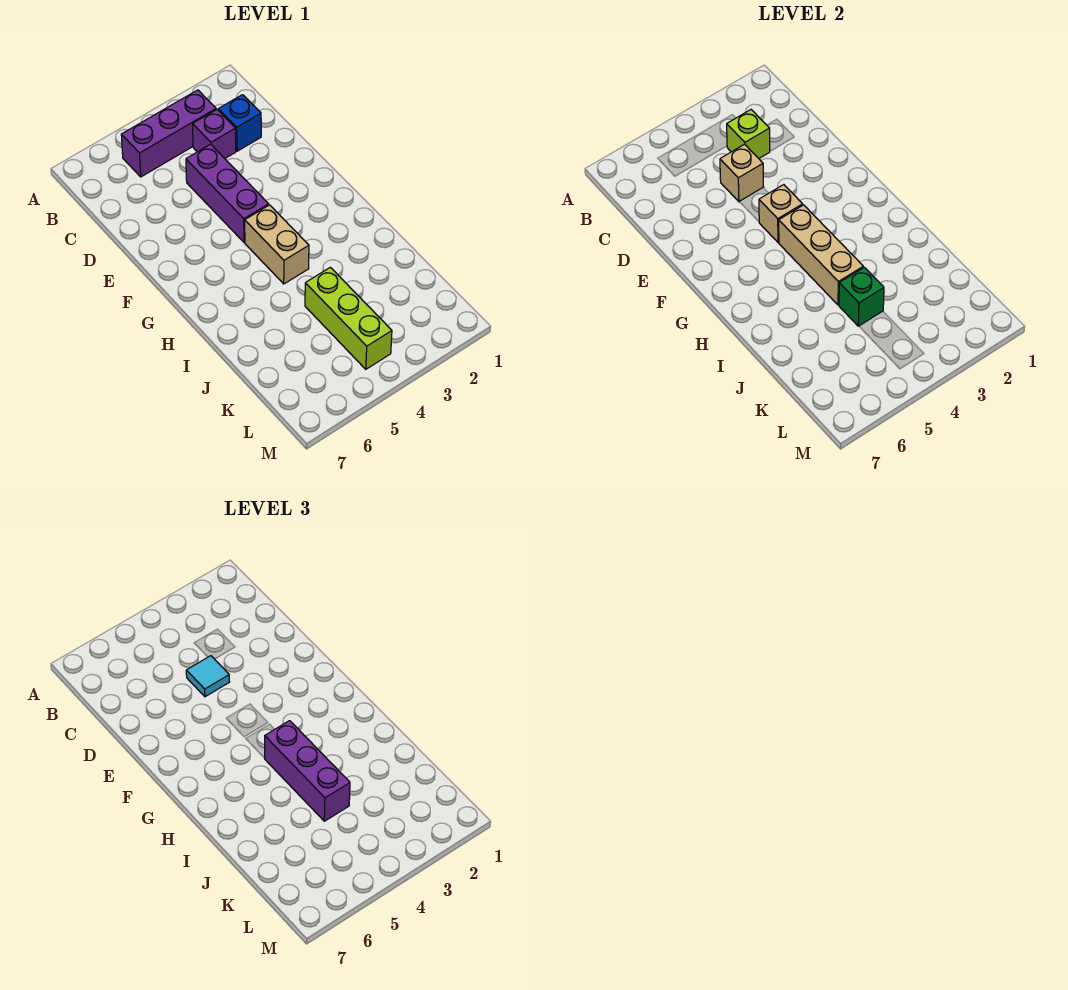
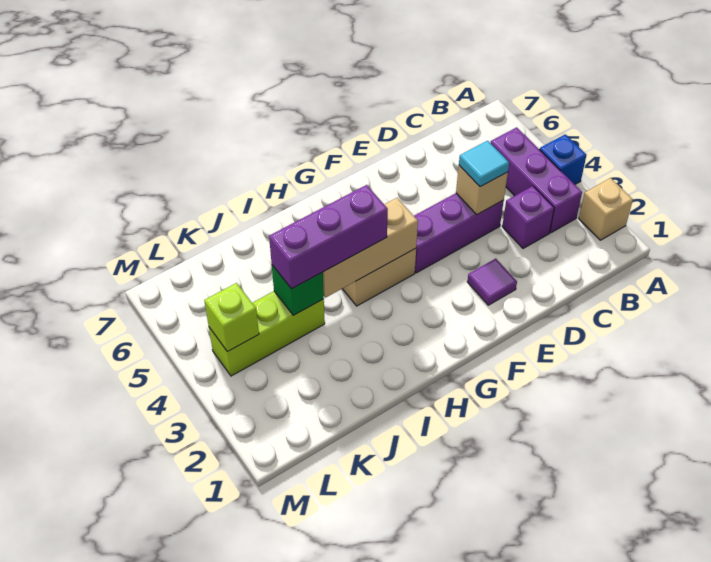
blue 1x1 brick [218,95,261,151] -> blue 1x1 brick moved to [539,134,586,184]
lime 1x1 brick [727,110,770,158] -> lime 1x1 brick moved to [204,283,259,352]
none -> purple 1x1 tile [467,259,517,305]
tan 1x1 brick [759,185,803,242] -> tan 1x1 brick moved to [579,178,633,240]

